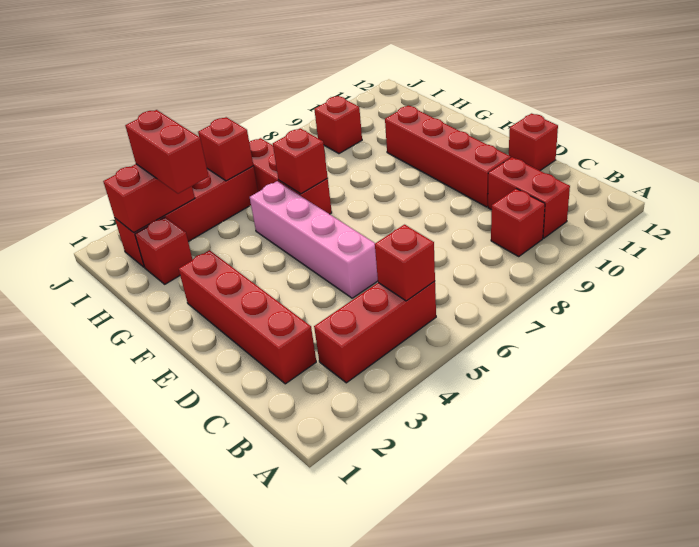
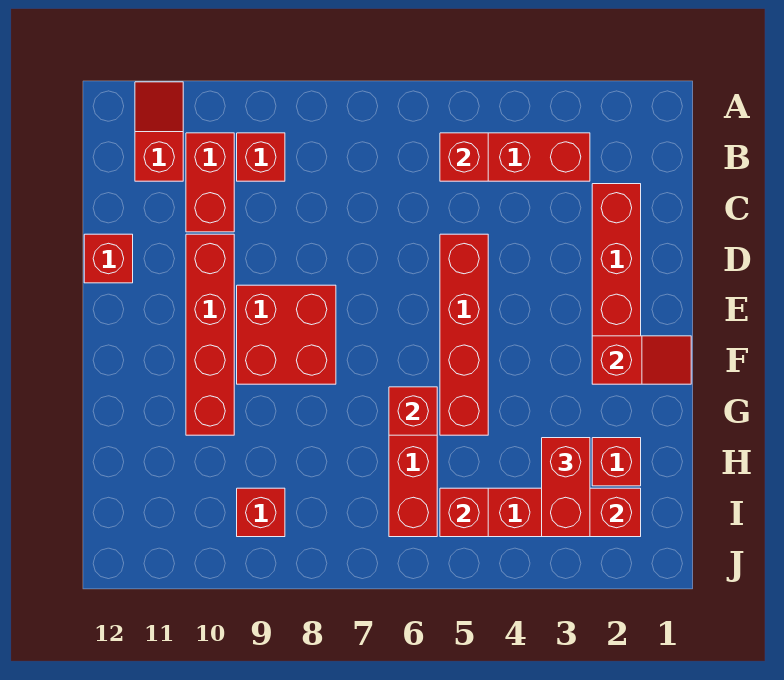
none -> red 1x2 slope [135,82,183,181]
pink 1x4 brick [250,181,378,298] -> red 1x4 brick [440,234,488,435]
none -> red 2x2 brick [237,285,336,384]
none -> red 1x2 slope [592,336,691,384]

